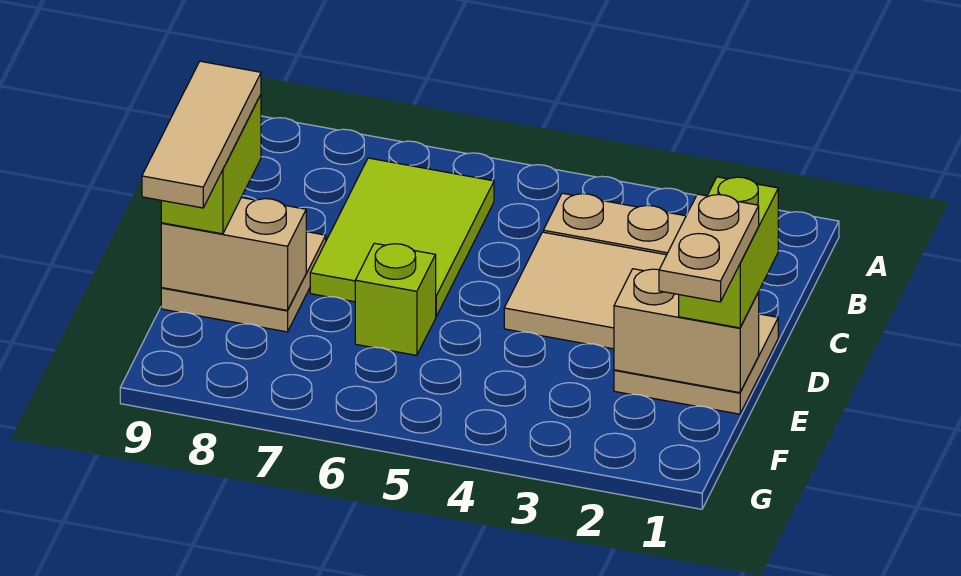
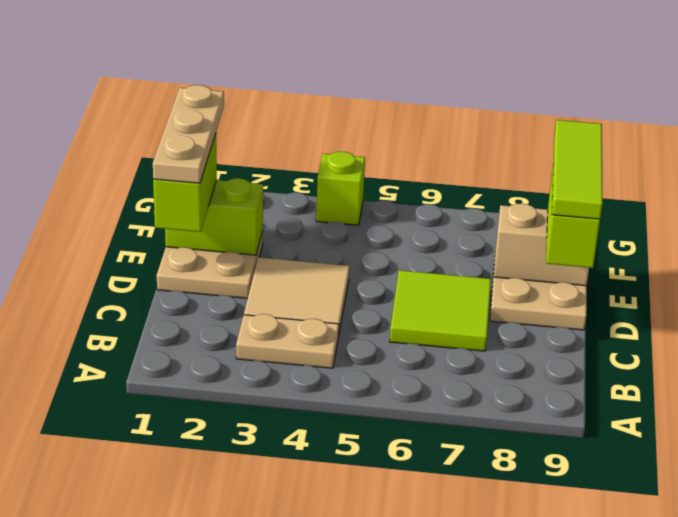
lime 2x3 tile [310,158,494,316] -> lime 2x2 tile [390,270,491,351]
tan 1x3 tile [142,61,261,208] -> lime 1x3 tile [552,120,603,219]
tan 1x2 brick [614,269,759,393] -> lime 1x2 brick [165,178,263,255]
tan 1x2 plate [659,194,759,302] -> tan 1x3 plate [153,85,224,183]
lime 1x1 brick [355,243,436,355] -> lime 1x1 brick moved to [316,152,365,225]

